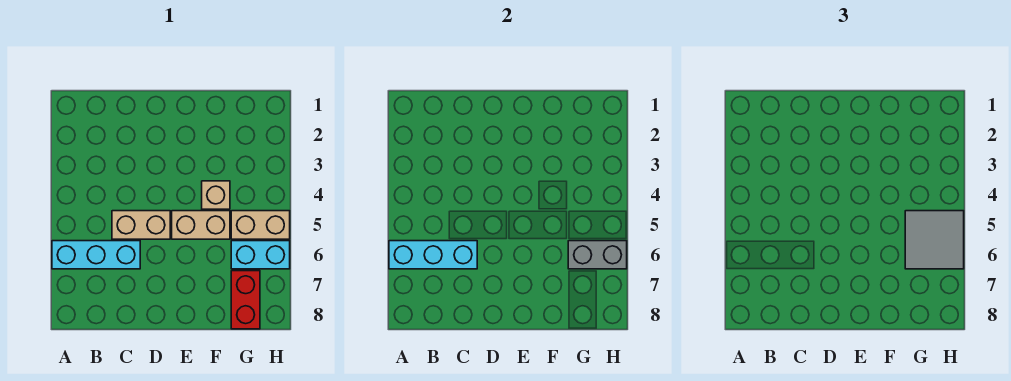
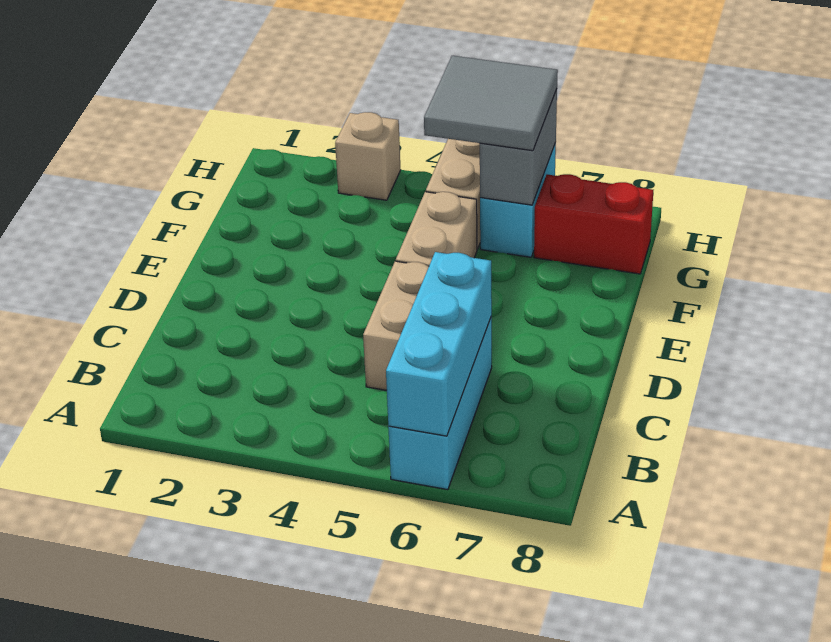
tan 1x1 brick [202,181,230,209] -> tan 1x1 brick moved to [335,112,401,200]

